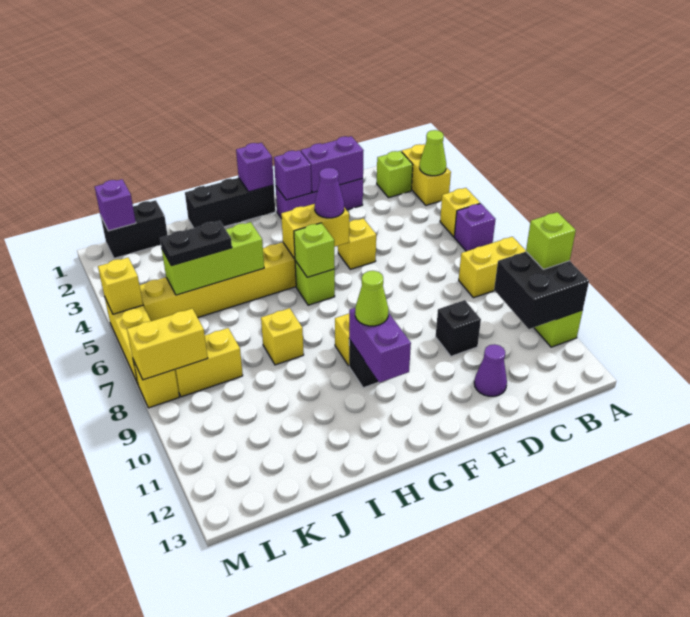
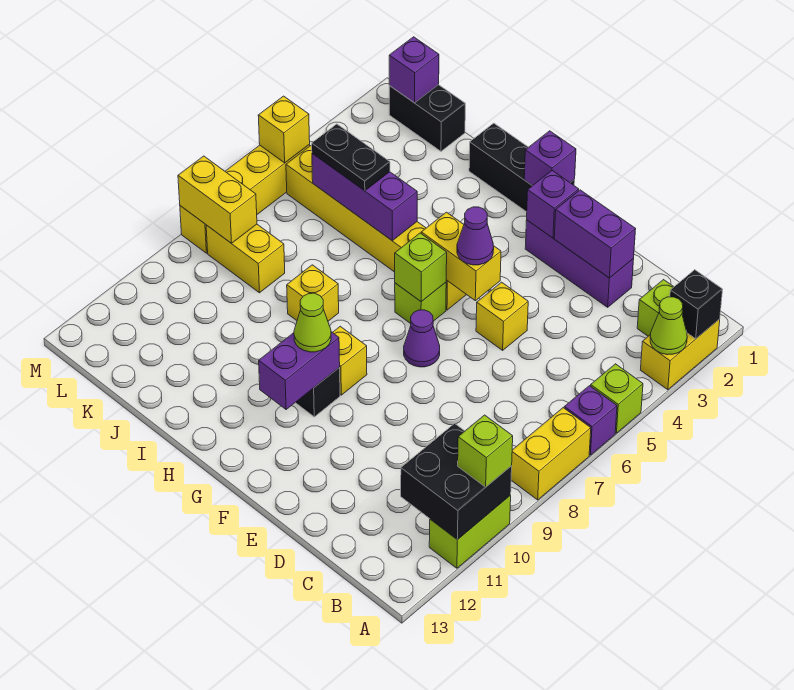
yellow 1x1 brick [440,188,480,237] -> lime 1x1 brick [591,364,643,433]
yellow 1x2 brick [459,237,526,298] -> yellow 1x2 brick turned to [511,408,591,500]
black 1x1 brick [436,300,481,356] -> black 1x1 brick moved to [670,270,723,339]
purple 1x1 cone [474,344,507,396] -> purple 1x1 cone moved to [404,310,440,367]
lime 1x3 brick [162,222,264,295] -> purple 1x3 brick [312,153,417,241]

